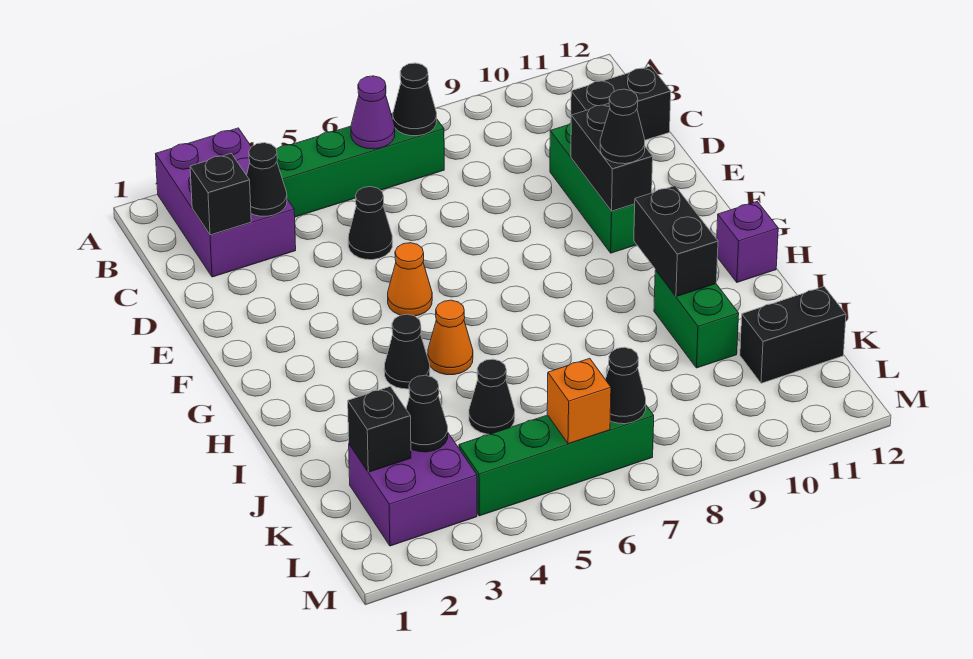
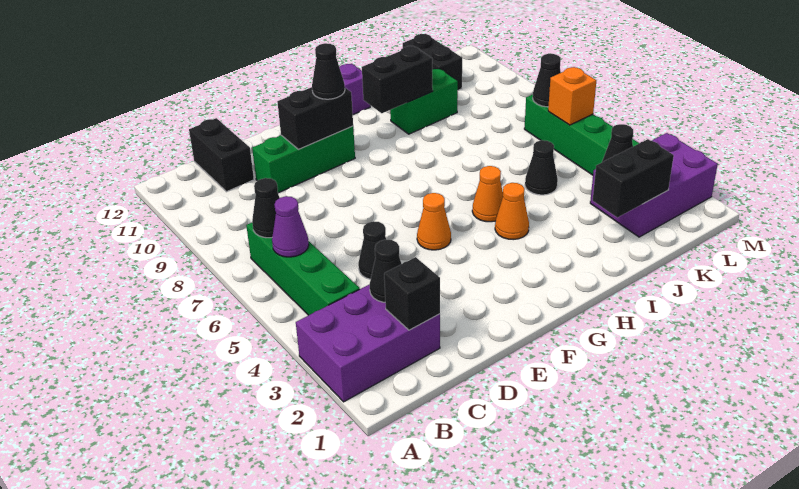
black 1x1 cone [384,314,430,389] -> orange 1x1 cone [495,183,529,240]
purple 2x2 brick [349,433,477,546] -> purple 2x3 brick [590,133,718,237]
black 1x1 brick [348,386,411,472] -> black 1x2 brick [593,139,674,217]

